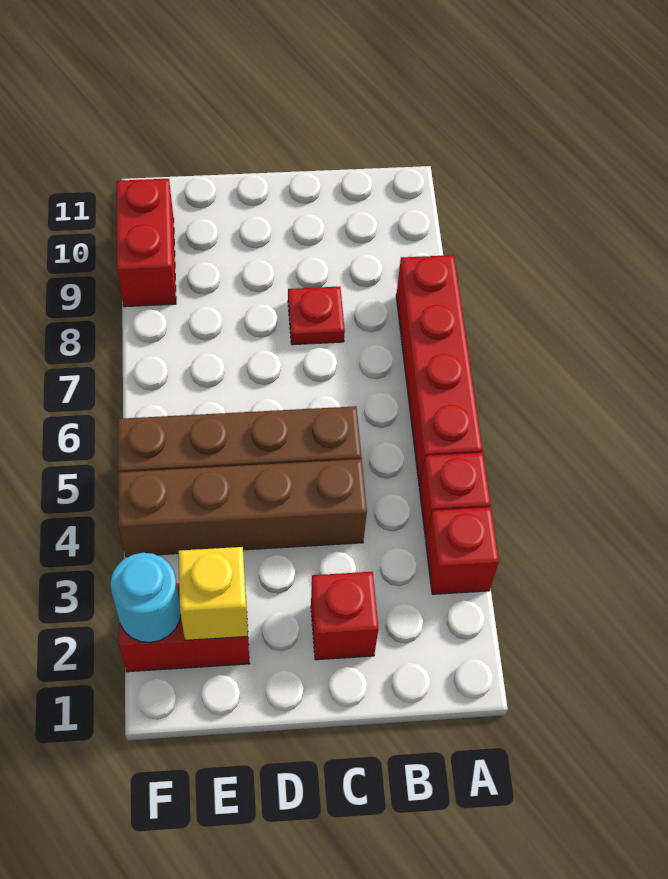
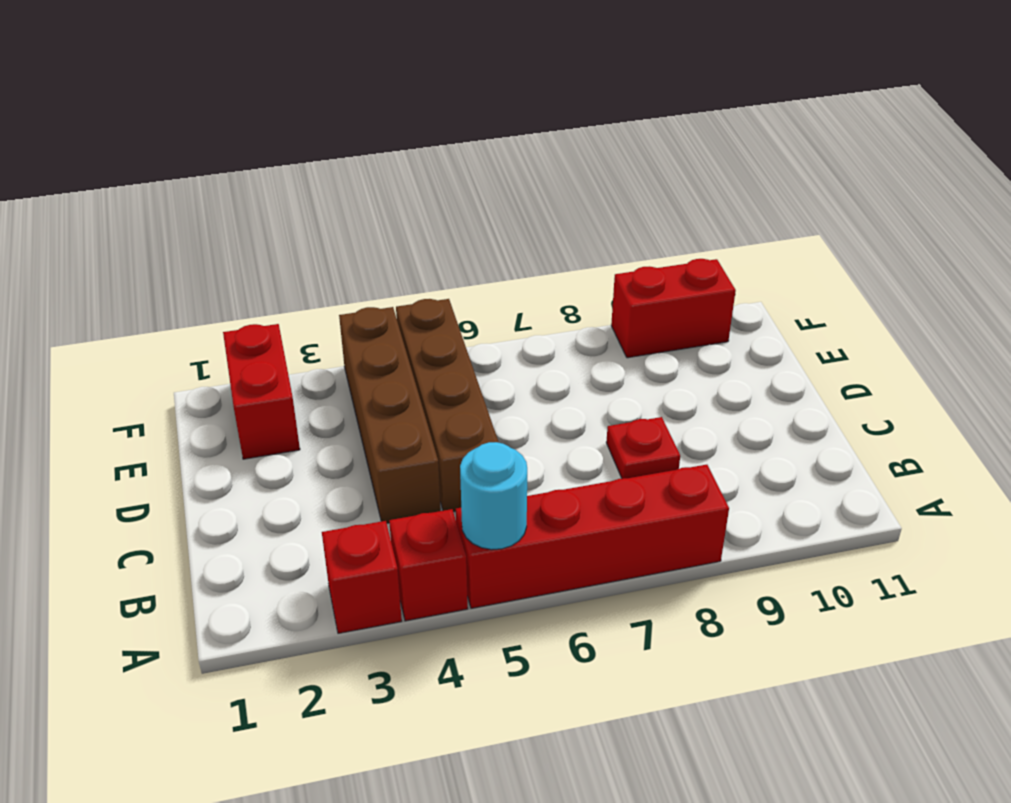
red 1x1 brick [311,572,378,660] -> none
yellow 1x1 brick [178,547,248,640] -> none
cyan 1x1 round brick [110,553,181,643] -> cyan 1x1 round brick moved to [460,442,527,550]

